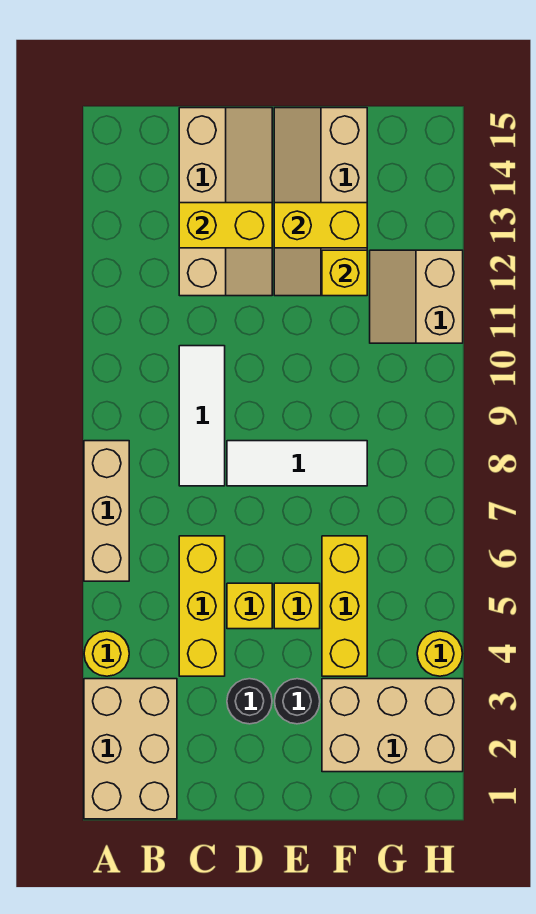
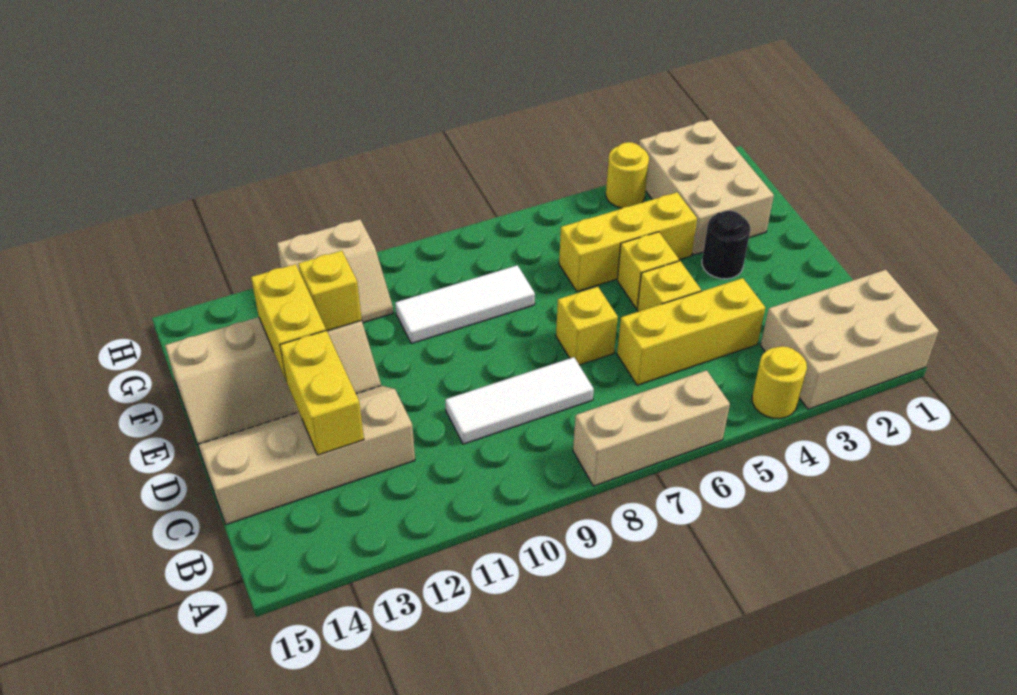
black 1x1 round brick [227,679,272,724] -> none
none -> yellow 1x1 brick [556,287,618,365]
white 1x3 tile [227,441,367,486] -> white 1x3 tile turned to [395,265,535,344]

